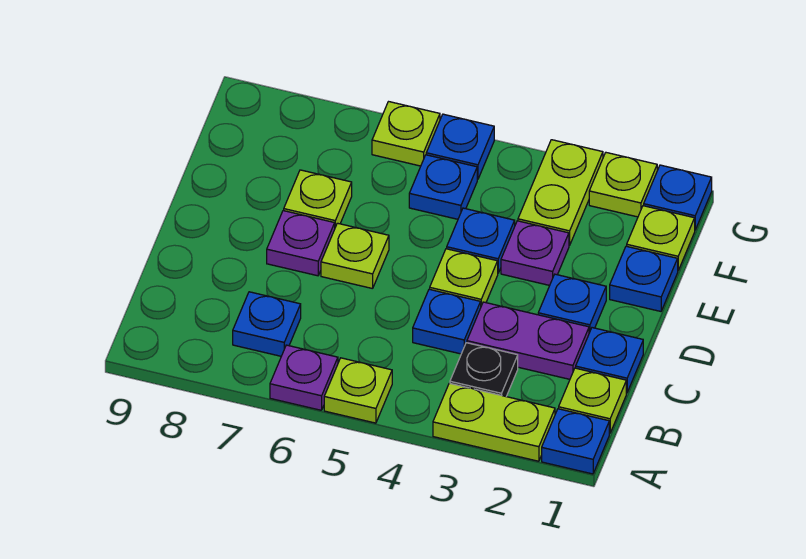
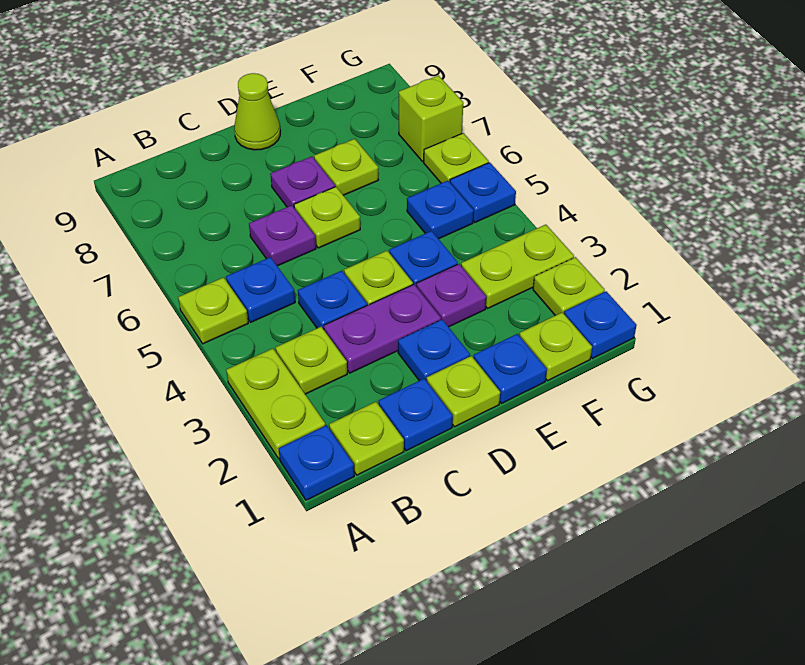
purple 1x1 plate [270,345,338,410] -> purple 1x1 plate moved to [249,205,316,266]
black 1x1 plate [450,343,518,396] -> lime 1x1 plate [276,327,347,394]
blue 1x1 plate [233,292,301,356] -> blue 1x1 plate moved to [226,257,295,322]
purple 1x2 plate [467,302,589,379] -> purple 1x2 plate turned to [324,284,441,373]
none -> lime 1x1 plate [427,356,500,427]
none -> lime 1x1 cone [234,73,280,150]
none -> lime 1x1 brick [399,75,463,162]

